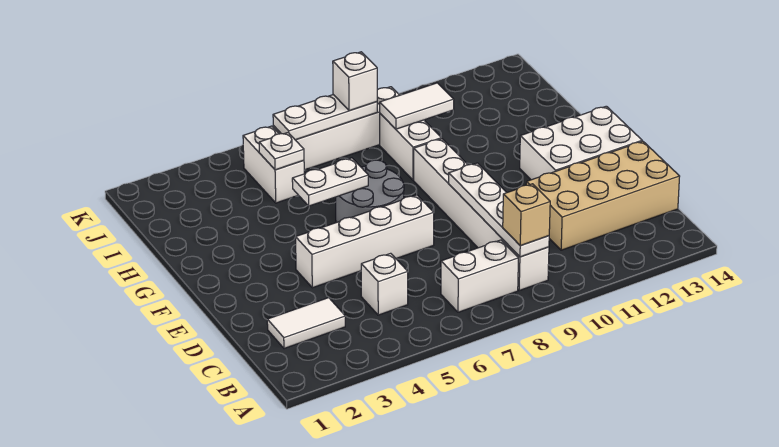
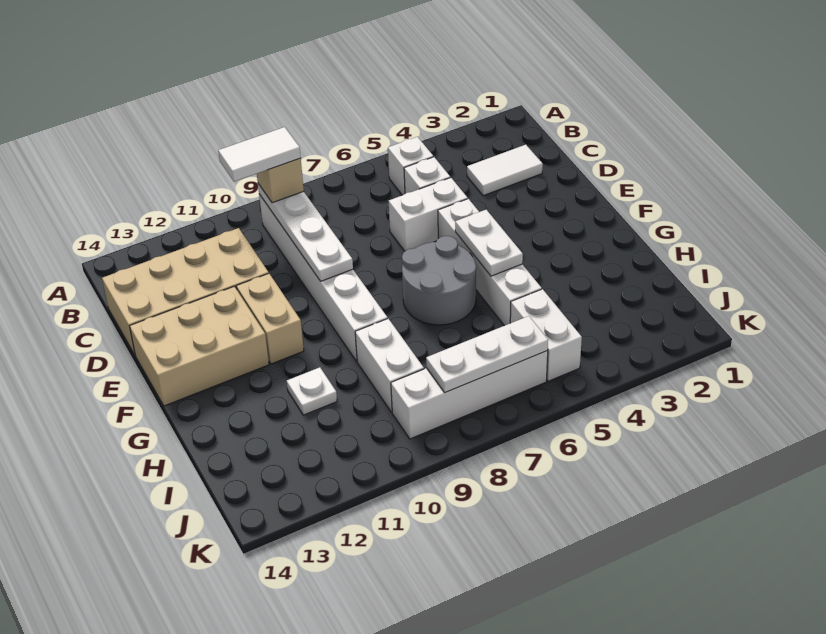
white 1x2 brick [441,240,518,312] -> white 1x2 brick moved to [389,177,468,251]
white 1x4 brick [296,195,434,288] -> white 1x4 brick turned to [438,199,542,326]
none -> tan 1x2 brick [236,274,304,364]
white 2x3 brick [520,106,642,180] -> tan 2x3 brick [130,286,269,406]
white 1x2 plate [292,158,368,206] -> white 1x2 plate turned to [455,210,523,276]
white 1x1 plate [259,133,304,170] -> white 1x1 plate moved to [287,367,337,415]
white 1x2 tile [380,83,454,129] -> white 1x2 tile moved to [218,127,301,182]
white 1x1 brick [333,52,377,111] -> white 1x1 brick moved to [388,137,433,195]

